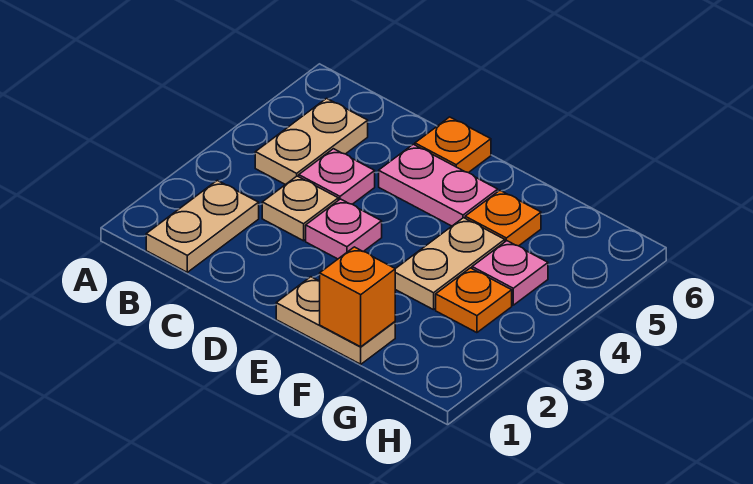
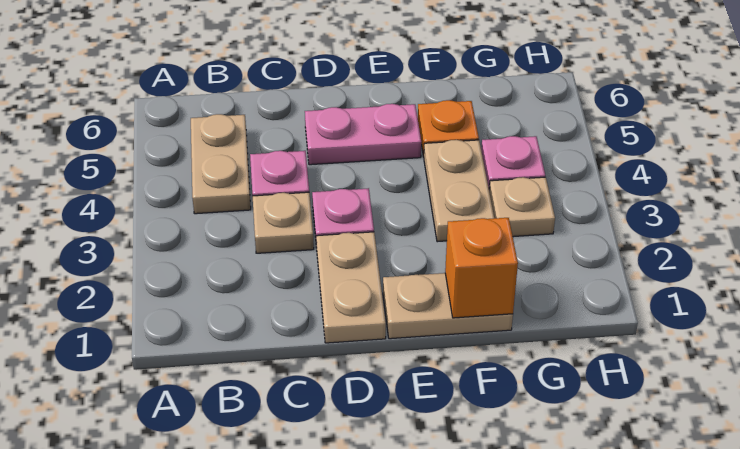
tan 1x2 plate [146,180,259,272] -> tan 1x2 plate moved to [316,232,386,343]
orange 1x1 plate [415,117,491,173] -> none
orange 1x1 plate [436,268,512,333] -> tan 1x1 plate [489,177,555,237]

